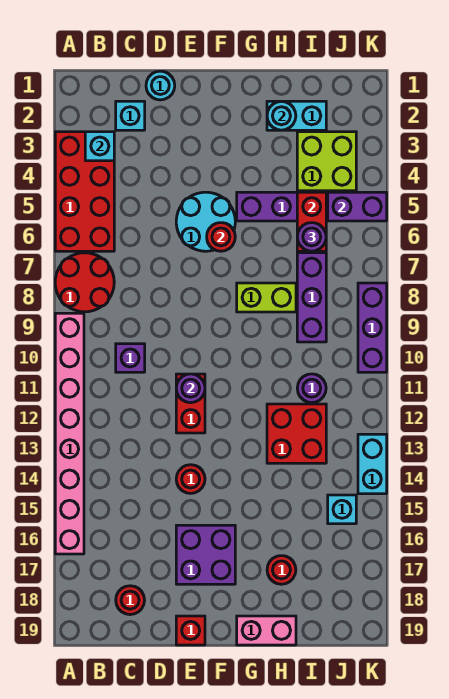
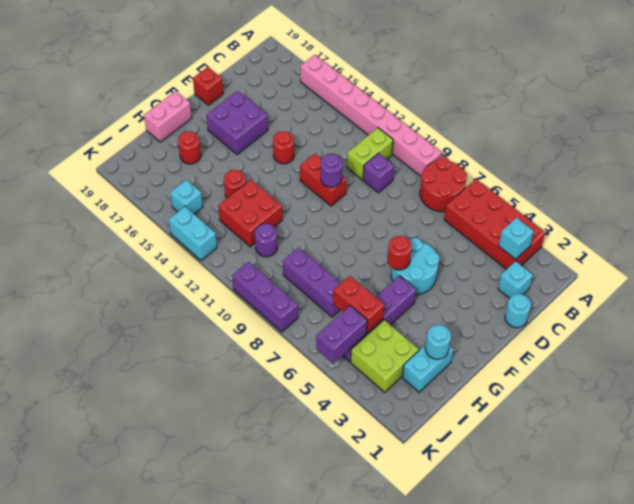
red 1x1 round brick [116,586,145,615] -> red 1x1 round brick moved to [224,170,246,198]
lime 1x2 brick [237,283,296,312] -> lime 1x2 brick moved to [347,128,393,180]
purple 1x1 round brick [297,223,326,251] -> none

